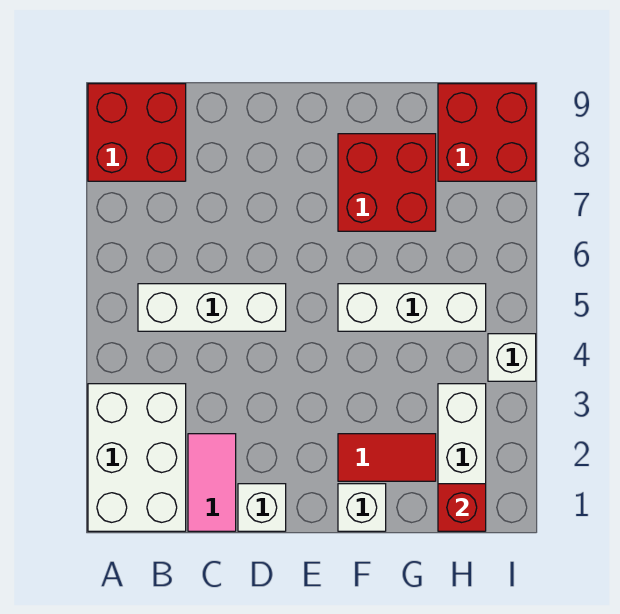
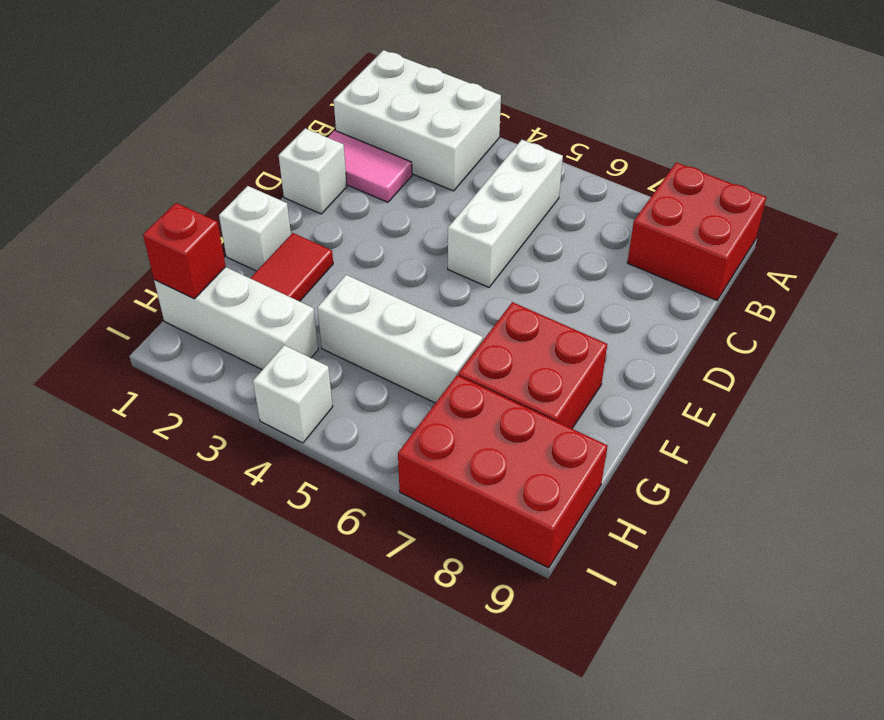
white 1x3 brick [338,284,486,331] -> white 1x3 brick turned to [317,275,483,403]
red 2x2 brick [438,84,536,181] -> red 2x3 brick [398,375,607,568]

